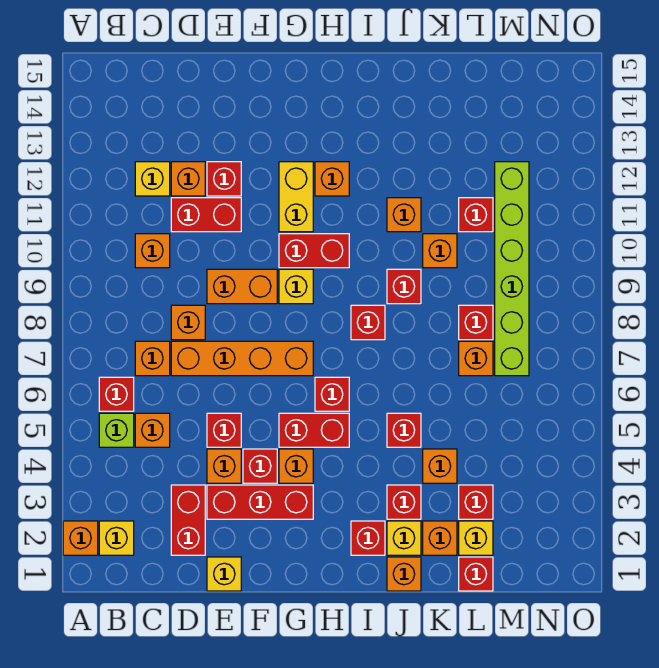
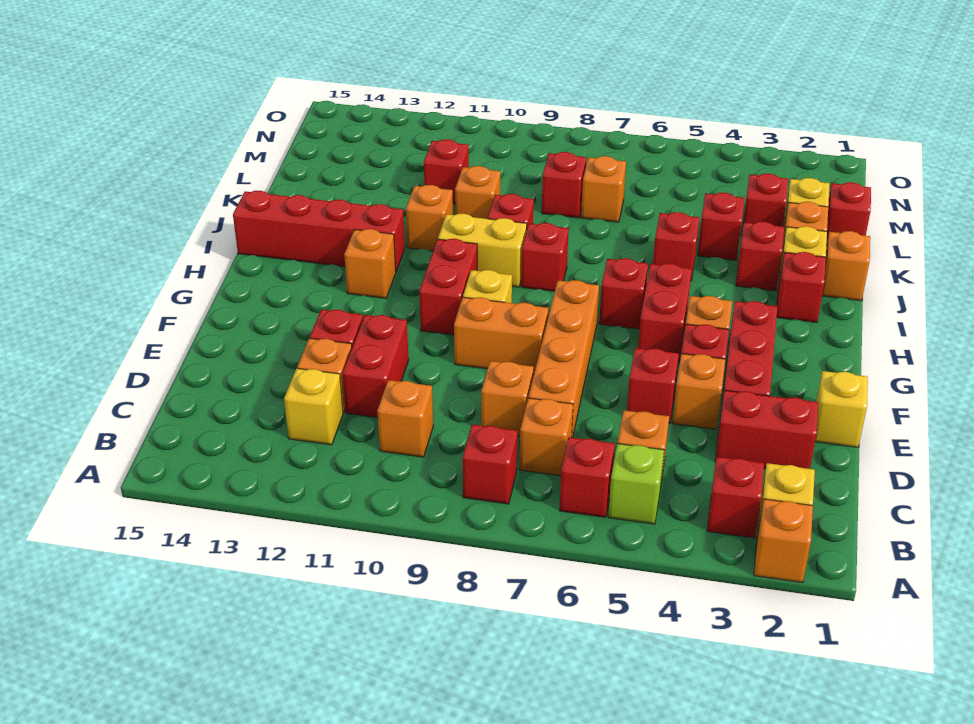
none -> red 1x1 brick [707,457,764,538]
none -> red 1x1 brick [463,425,518,504]
orange 1x2 brick [207,269,277,304] -> orange 1x2 brick turned to [454,297,548,375]
yellow 1x2 brick [279,162,313,232] -> yellow 1x2 brick moved to [438,214,527,287]
none -> red 1x4 brick [233,191,405,272]
orange 1x1 brick [423,449,457,483] -> red 1x1 brick [697,193,745,260]
lime 1x6 brick [495,162,529,376] -> none

